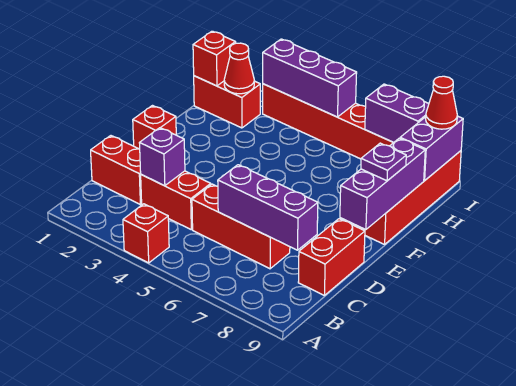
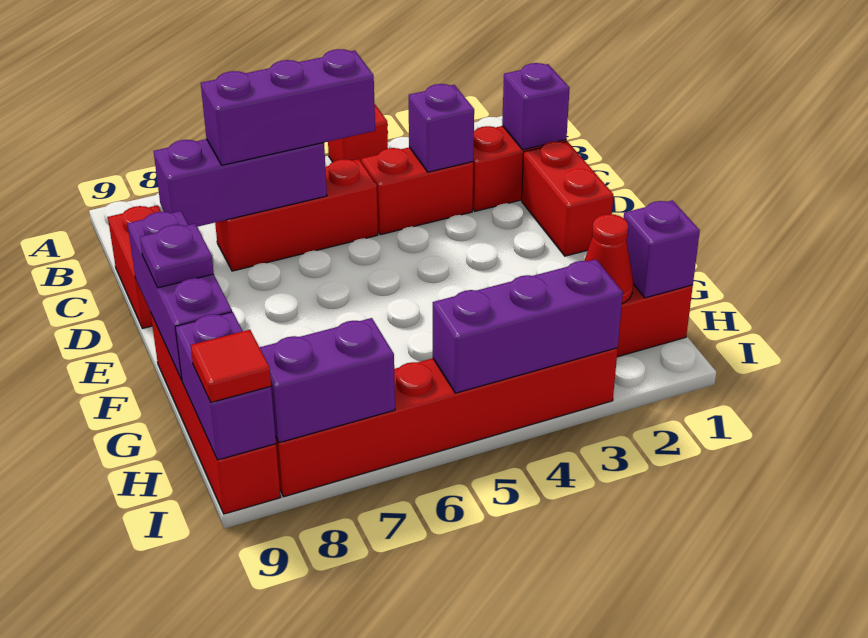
none -> purple 1x1 brick [502,63,570,150]
none -> purple 1x3 brick [201,49,375,165]
red 1x1 brick [133,106,176,149] -> red 1x2 brick [522,141,613,256]
red 1x1 brick [193,31,236,86] -> purple 1x1 brick [624,200,700,298]
red 1x1 cone [426,76,457,129] -> red 1x1 tile [191,330,271,402]

